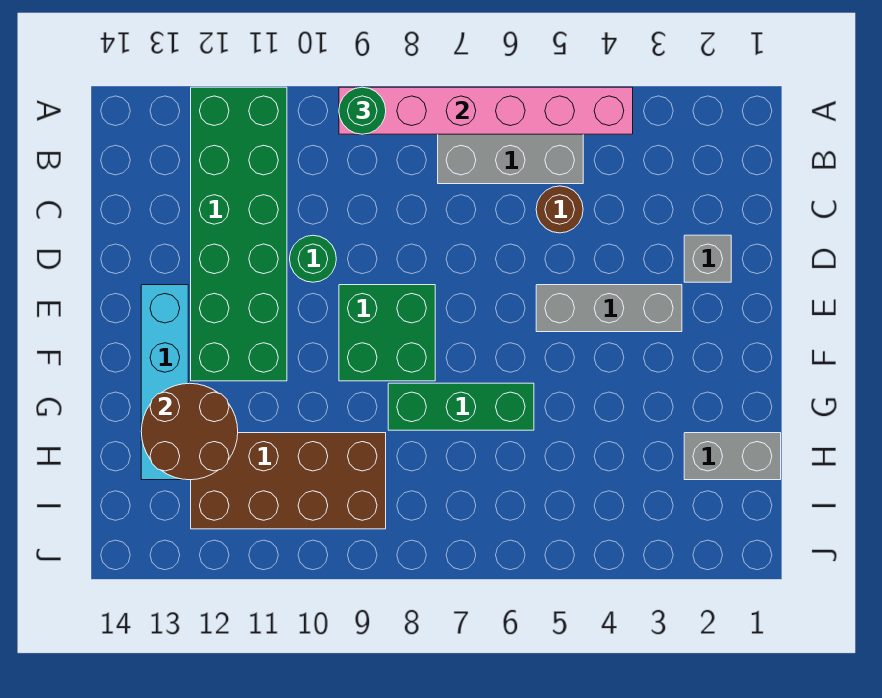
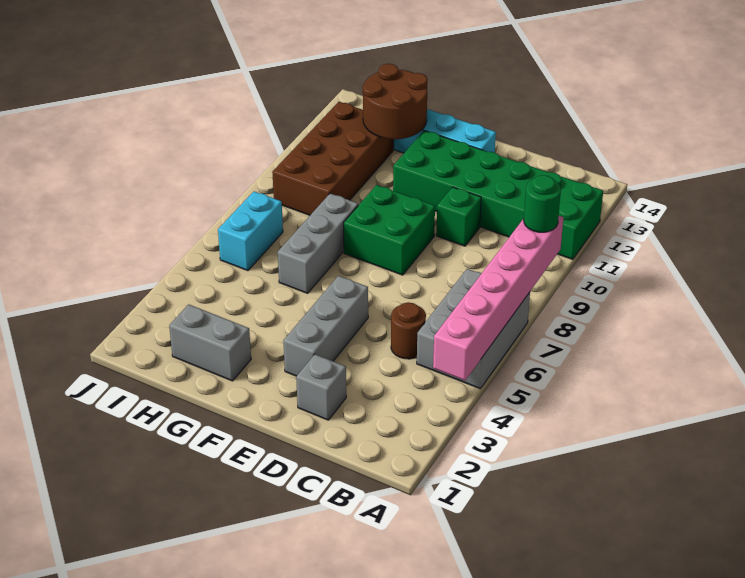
green 1x1 round brick [290,235,336,282] -> green 1x1 brick [436,187,481,246]
green 1x3 brick [388,383,534,430] -> grey 1x3 brick [278,193,358,293]
grey 1x2 brick [684,433,781,480] -> grey 1x2 brick turned to [169,304,251,381]
none -> cyan 1x2 brick [218,191,283,271]

